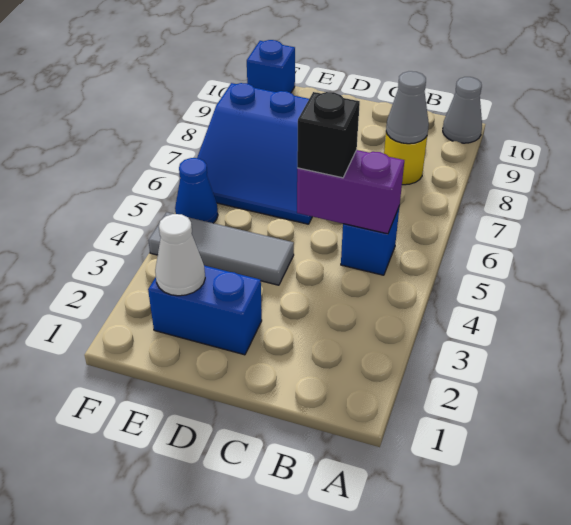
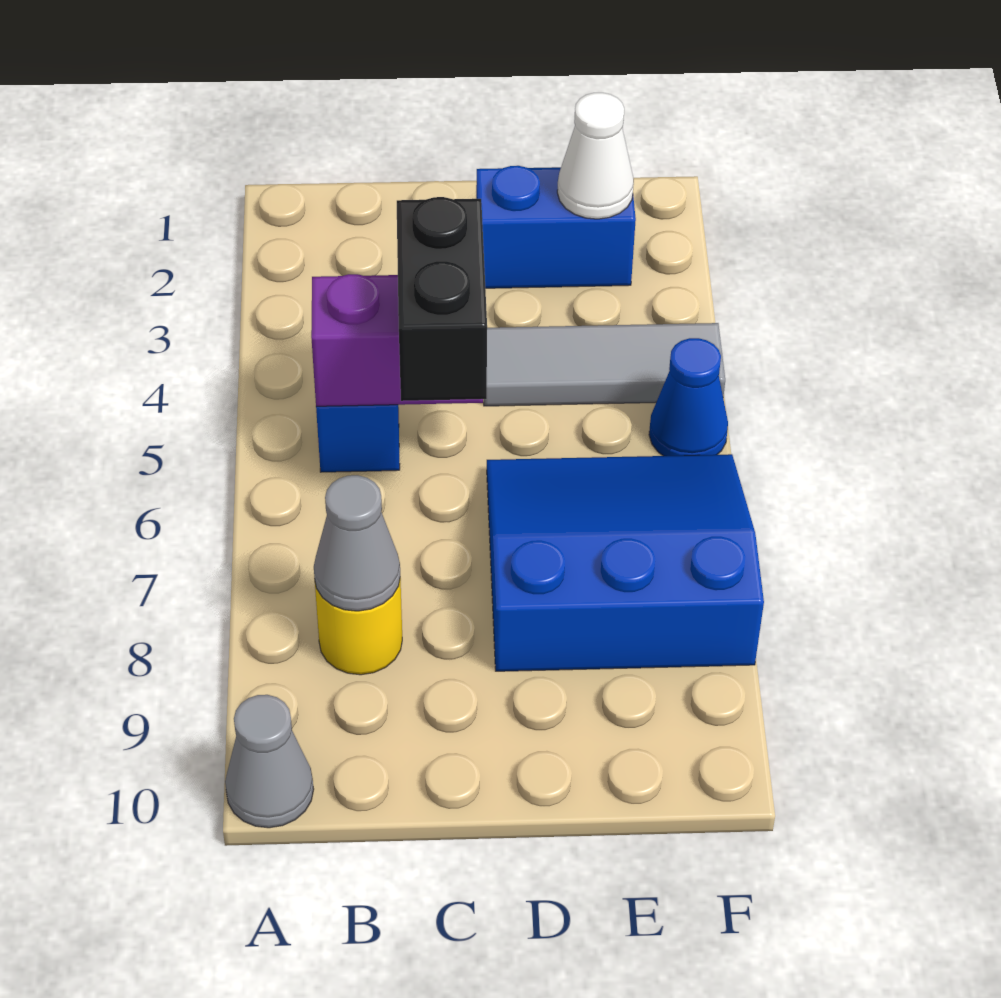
black 1x1 brick [297,92,360,178] -> black 1x2 brick [397,197,487,401]
blue 1x1 brick [247,40,295,93] -> none

